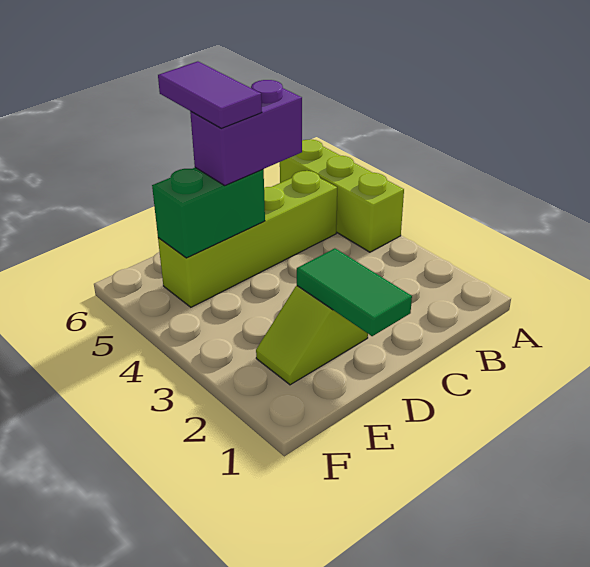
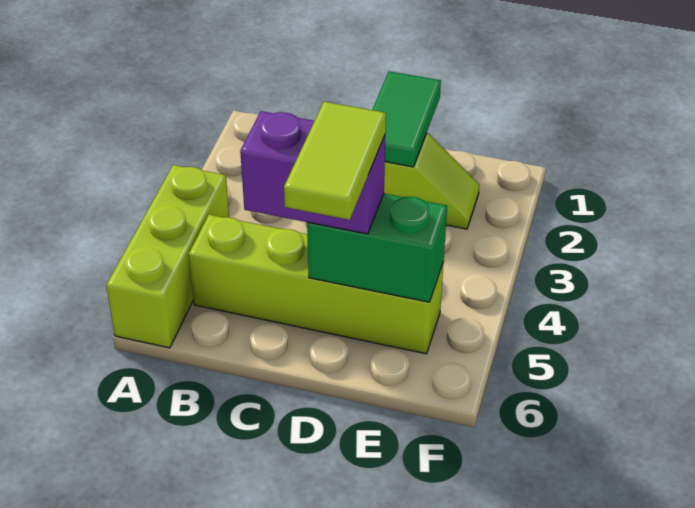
purple 1x2 tile [158,61,262,128] -> lime 1x2 tile [284,102,386,220]

